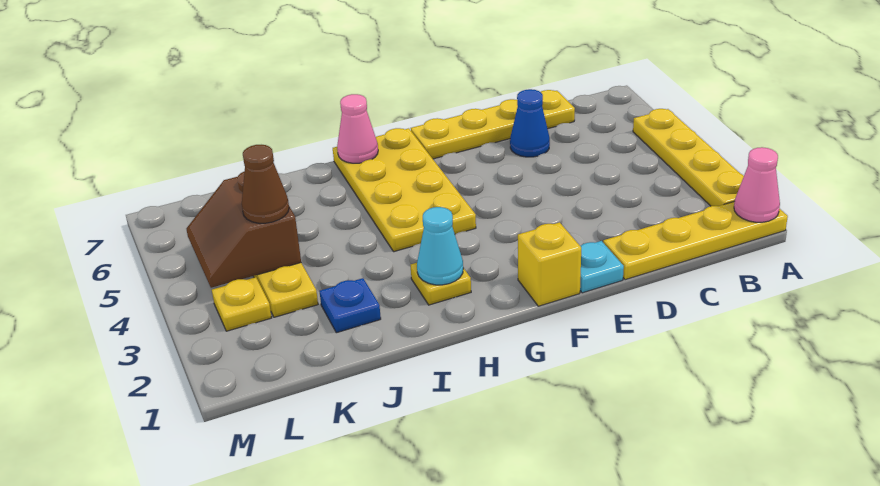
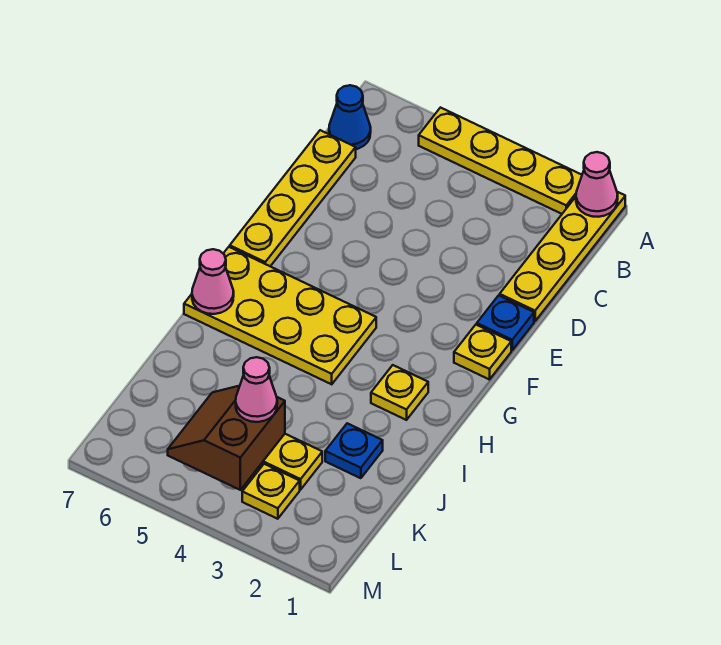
blue 1x1 cone [510,89,550,157] -> blue 1x1 cone moved to [329,85,371,149]
cyan 1x1 plate [580,241,624,293] -> blue 1x1 plate [477,295,534,350]
yellow 1x1 brick [518,222,581,306] -> yellow 1x1 plate [454,325,511,380]
cyan 1x1 cone [417,207,463,285] -> none
brown 2x2 slope [186,171,301,288] -> brown 2x2 slope turned to [168,386,285,490]
brown 1x1 cone [242,145,289,223] -> pink 1x1 cone [236,357,277,422]

